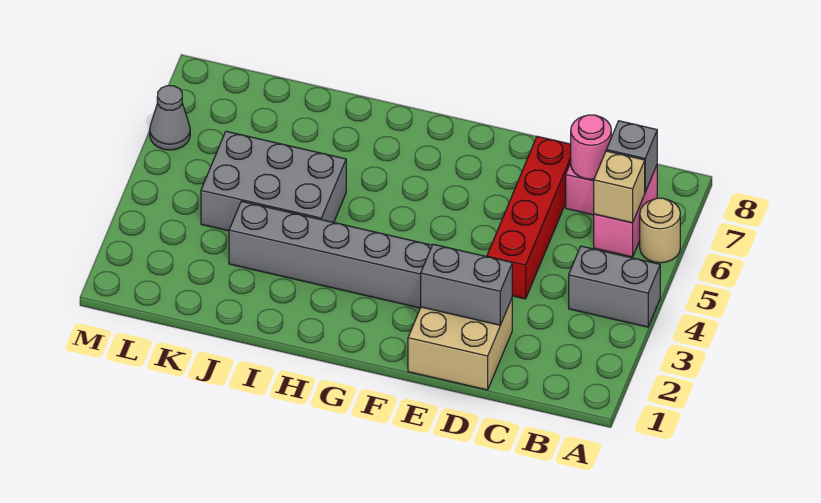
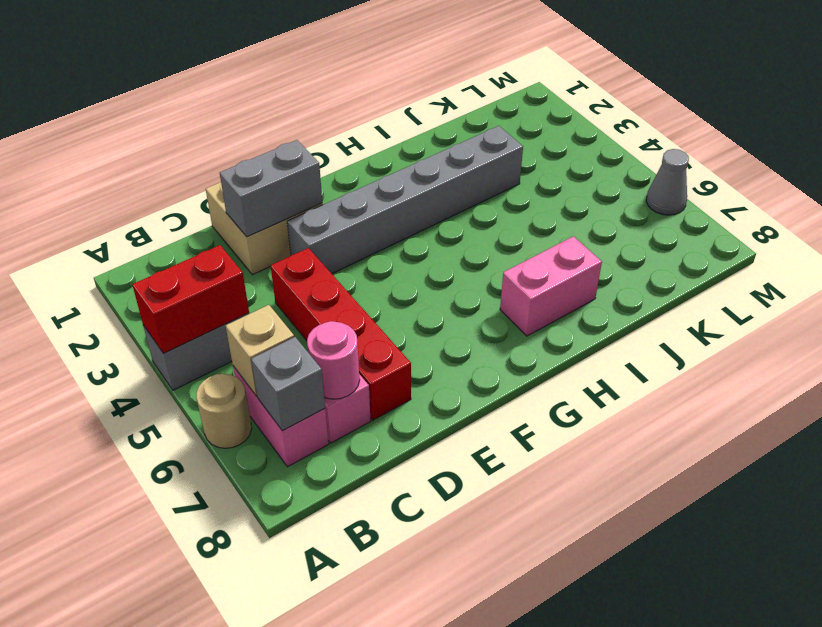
none -> red 1x2 brick [132,245,249,353]
none -> pink 1x2 brick [500,236,602,336]
grey 2x3 brick [201,131,346,231] -> none

